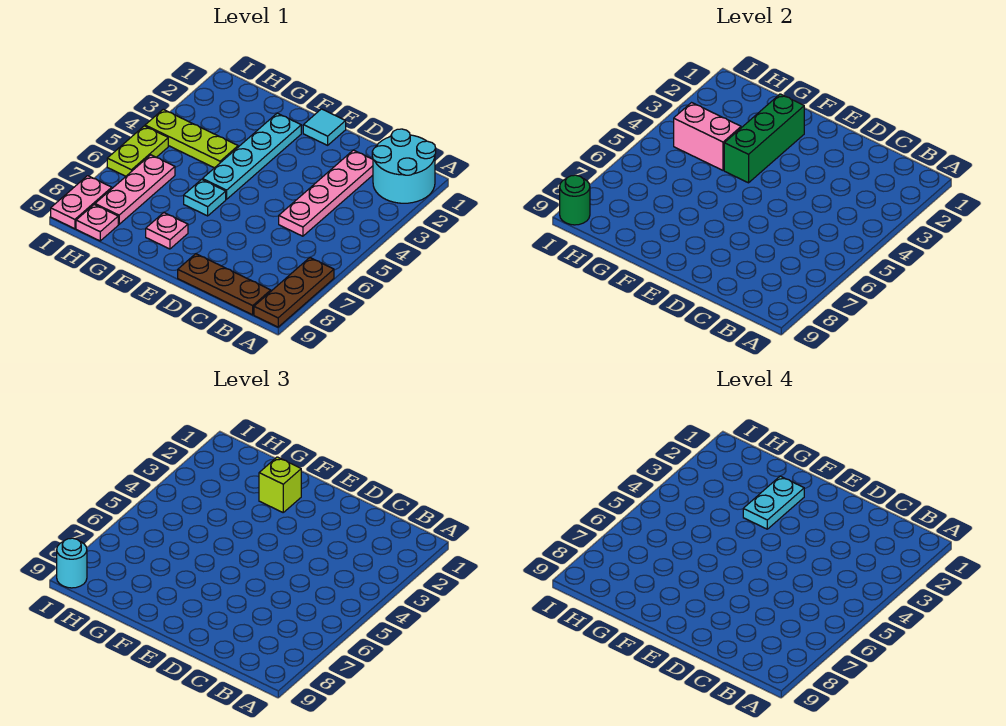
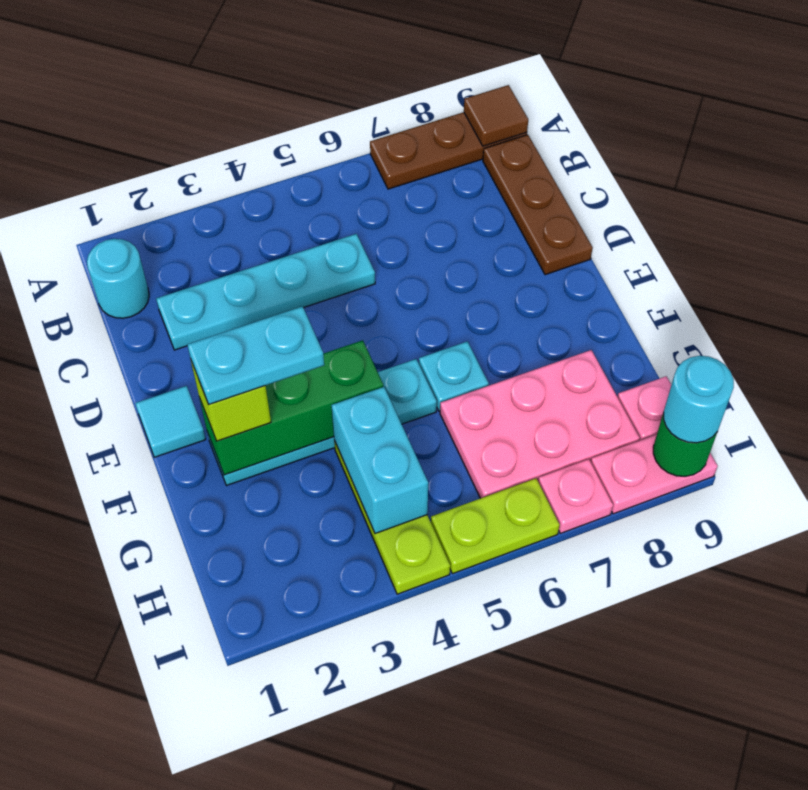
cyan 2x2 round brick [372,129,436,203] -> cyan 1x1 round brick [87,239,149,318]
none -> brown 1x1 tile [464,85,528,146]
pink 1x4 plate [279,150,373,236] -> cyan 1x4 plate [156,234,375,350]
pink 1x1 plate [146,213,188,249] -> pink 1x1 plate moved to [538,459,613,533]
pink 1x2 brick [674,103,741,170] -> cyan 1x2 brick [331,387,428,534]
pink 1x3 plate [95,155,175,224] -> pink 2x3 plate [440,350,640,498]

